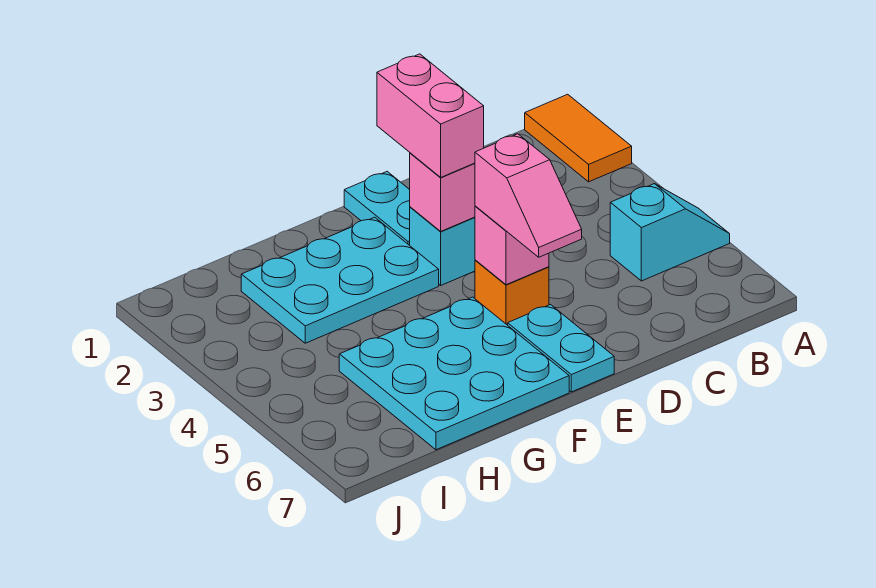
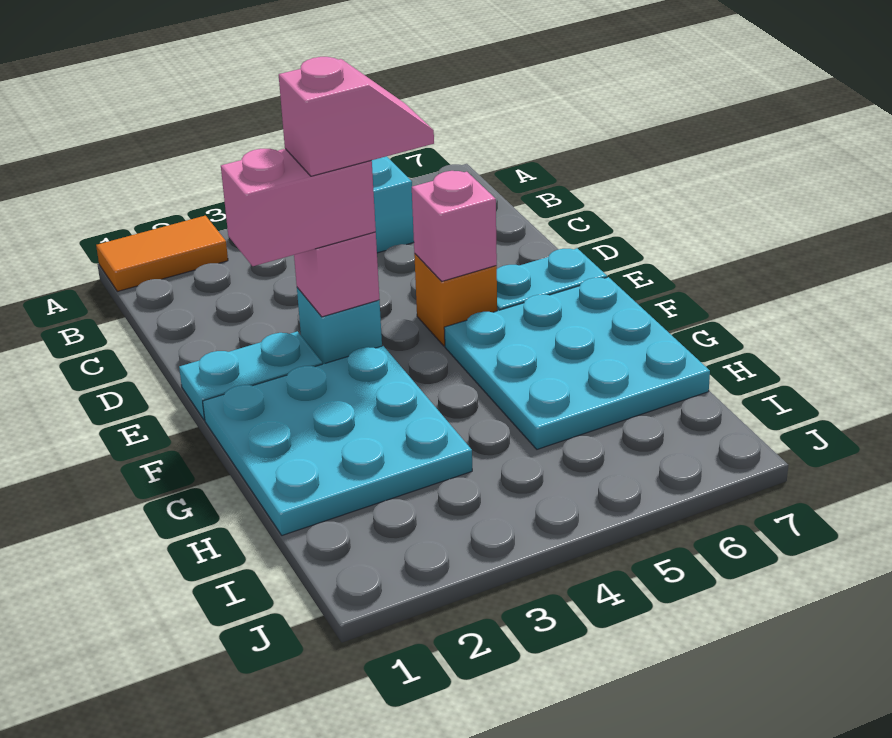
pink 1x2 slope [475,134,582,257] -> pink 1x2 slope moved to [279,57,434,176]
cyan 2x3 plate [241,217,439,343] -> cyan 3x3 plate [203,346,472,535]

